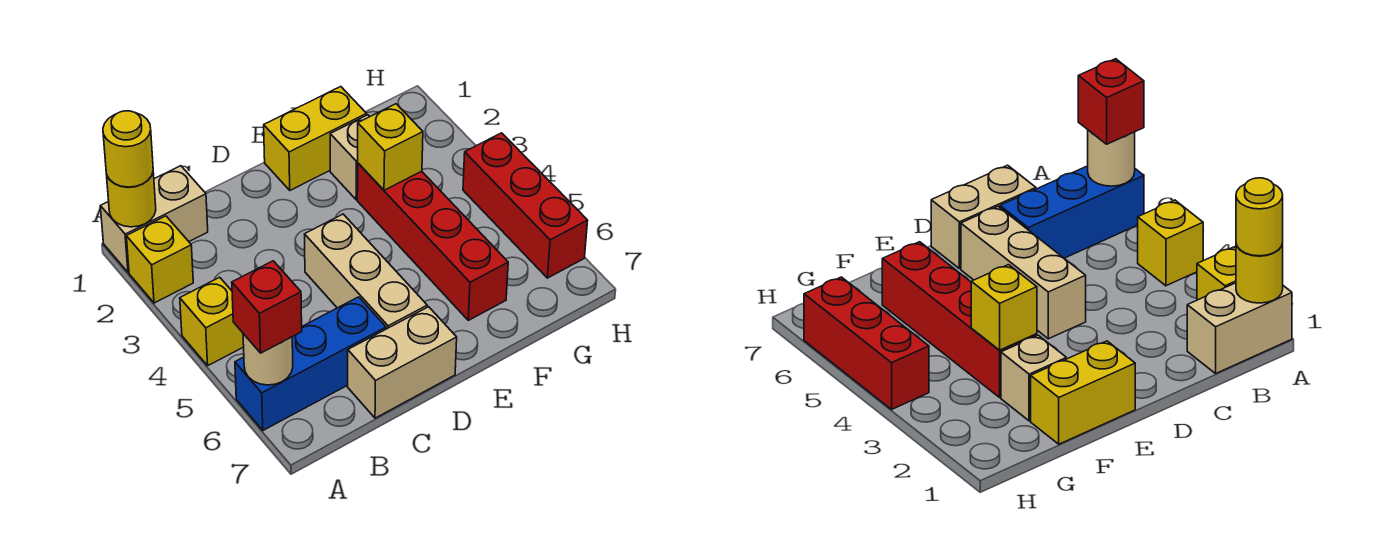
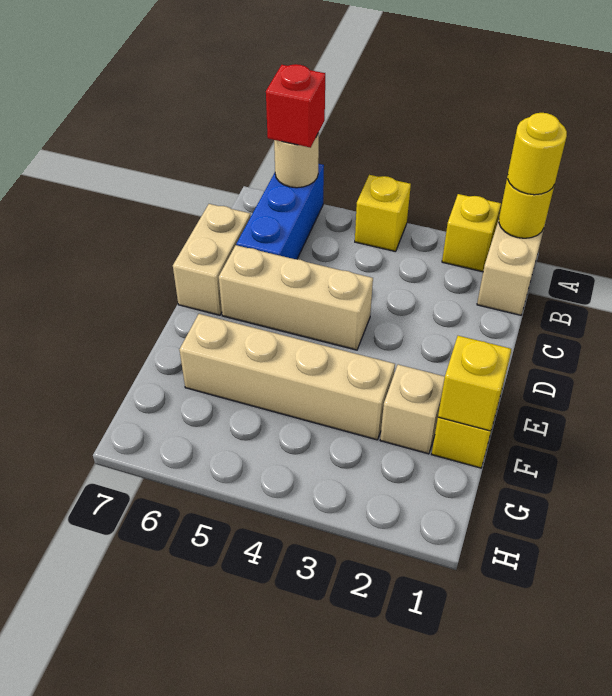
red 1x4 brick [357,163,508,320] -> tan 1x4 brick [179,314,395,440]
yellow 1x1 brick [358,104,423,190] -> yellow 1x1 brick moved to [438,336,511,431]
red 1x3 brick [463,133,588,278] -> none

